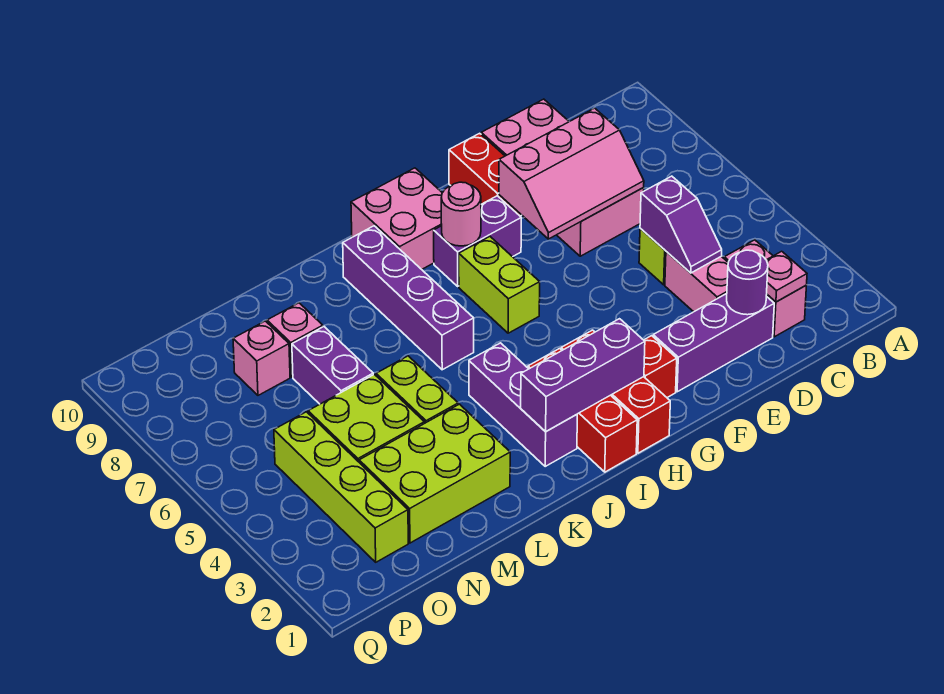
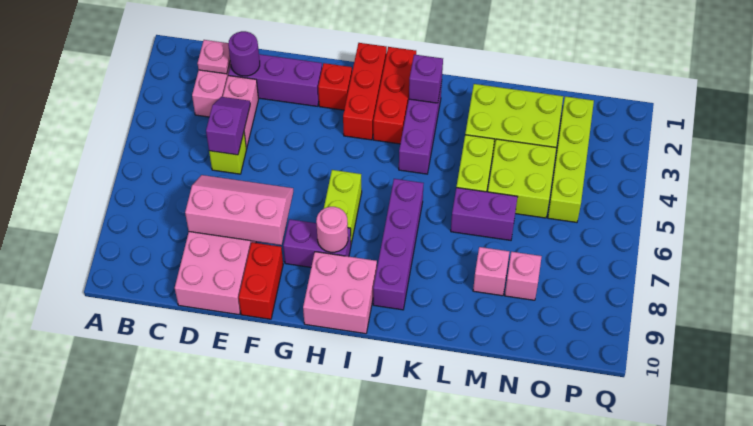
purple 1x3 brick [521,319,645,432] -> purple 1x1 brick [409,55,443,103]
purple 1x2 brick [292,327,373,404] -> purple 1x2 brick turned to [451,188,517,240]

